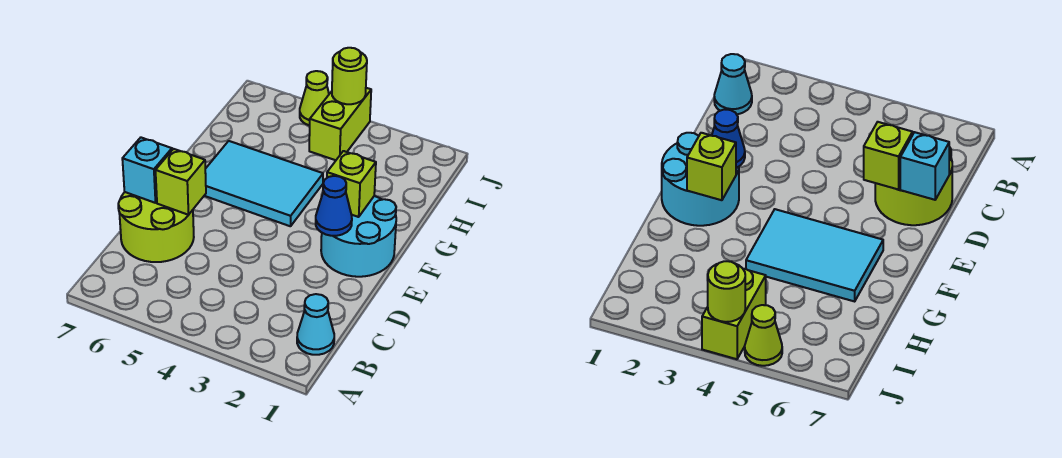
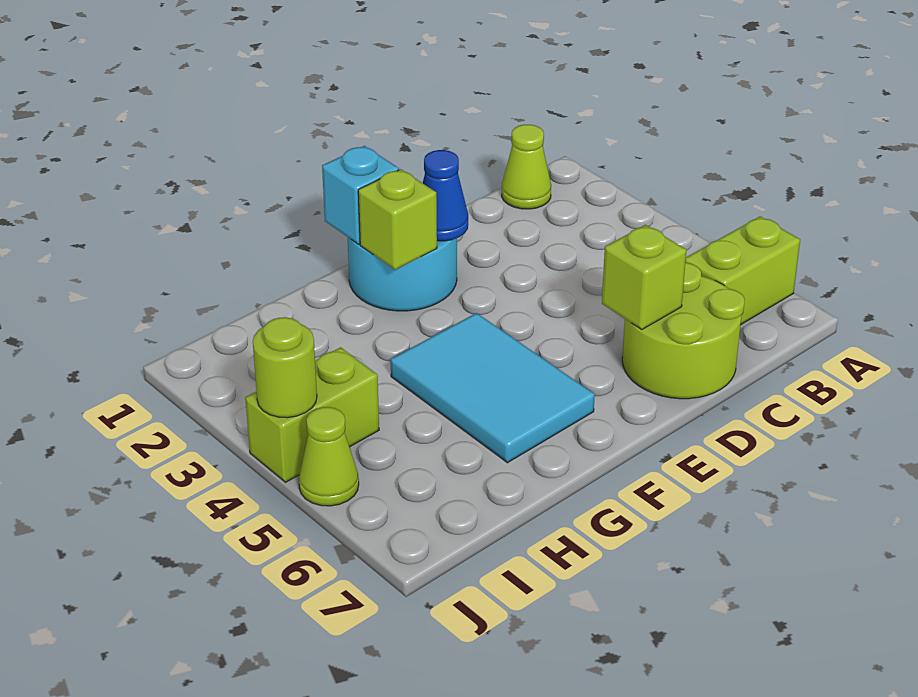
none -> lime 1x2 brick [685,217,800,324]
cyan 1x1 cone [297,294,334,355] -> lime 1x1 cone [502,125,551,209]
cyan 1x1 brick [122,138,172,203] -> cyan 1x1 brick moved to [322,146,399,244]

